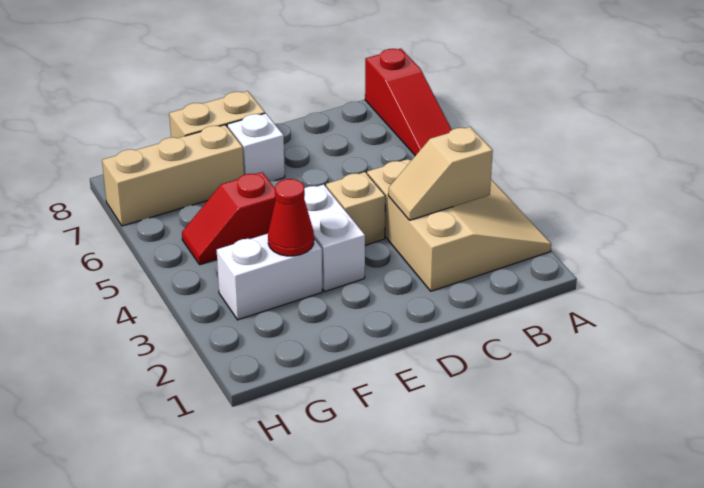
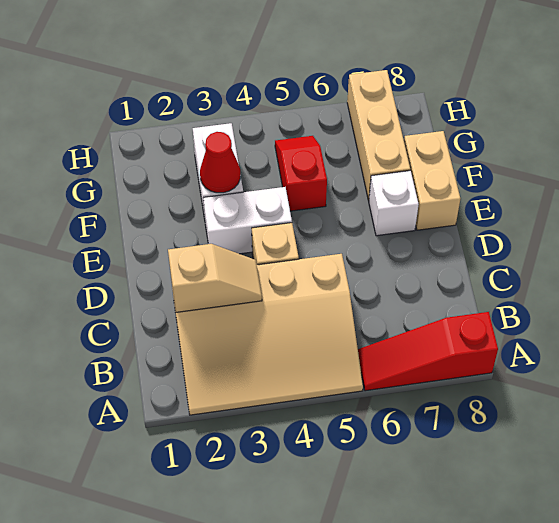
tan 3x3 slope [367,159,551,291] -> tan 3x4 slope [172,254,363,415]
tan 1x2 slope [388,127,493,220] -> tan 1x2 slope turned to [168,244,262,312]

